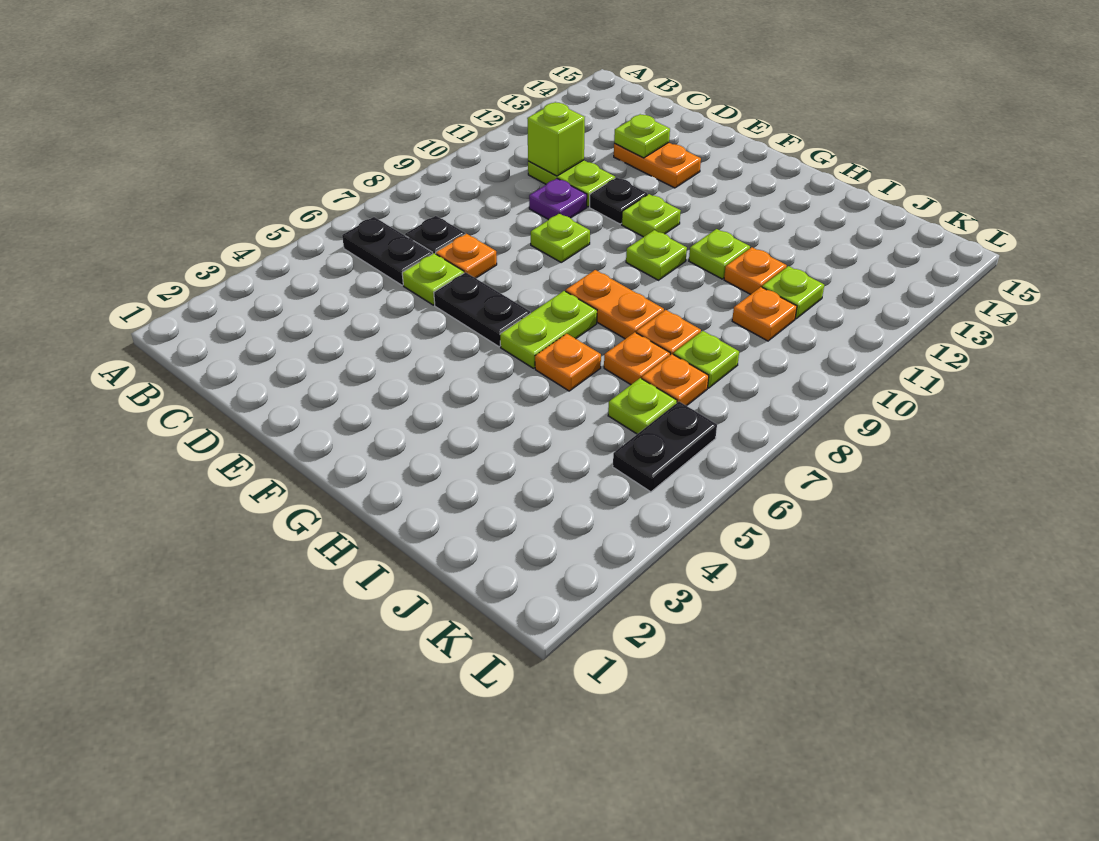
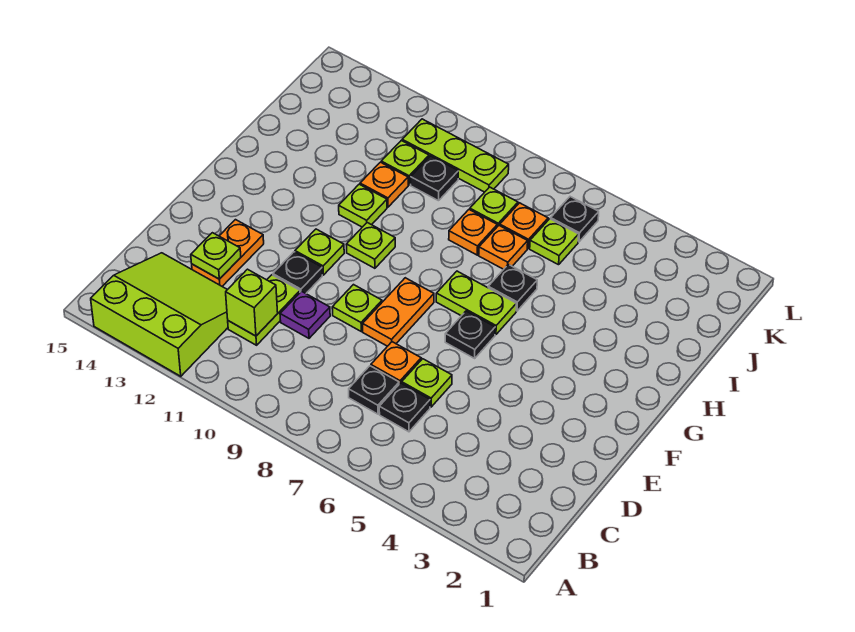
none -> lime 3x3 slope [91,253,228,376]
black 1x2 plate [342,217,433,285] -> black 1x1 plate [379,383,430,432]
black 1x2 plate [434,272,530,347] -> black 1x1 plate [445,311,495,358]
orange 1x2 plate [566,270,664,339] -> orange 1x2 plate moved to [363,278,434,346]
orange 1x1 plate [535,334,601,391] -> black 1x1 plate [488,264,537,311]
orange 1x1 plate [732,287,797,341] -> black 1x1 plate [411,156,458,201]
black 1x2 plate [613,402,717,492] -> black 1x1 plate [551,197,599,242]
none -> lime 1x3 plate [402,119,509,192]

